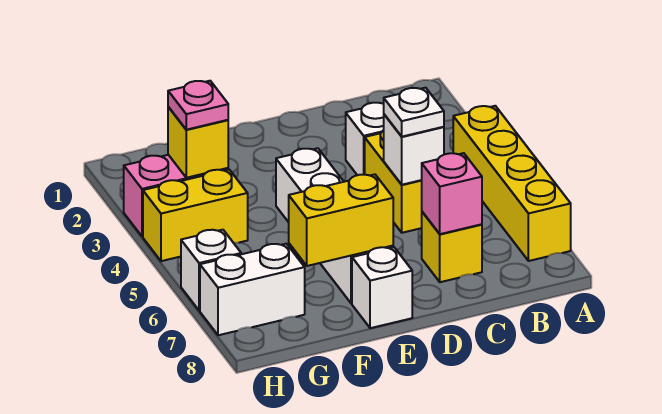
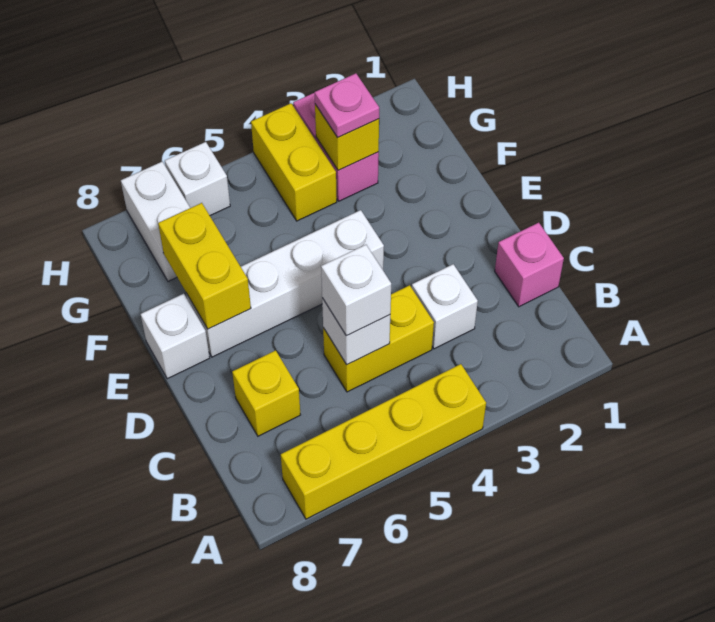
white 1x1 plate [384,88,444,137] -> white 1x1 brick [321,245,391,336]
pink 1x1 brick [422,153,482,234] -> pink 1x1 brick moved to [495,223,564,307]

